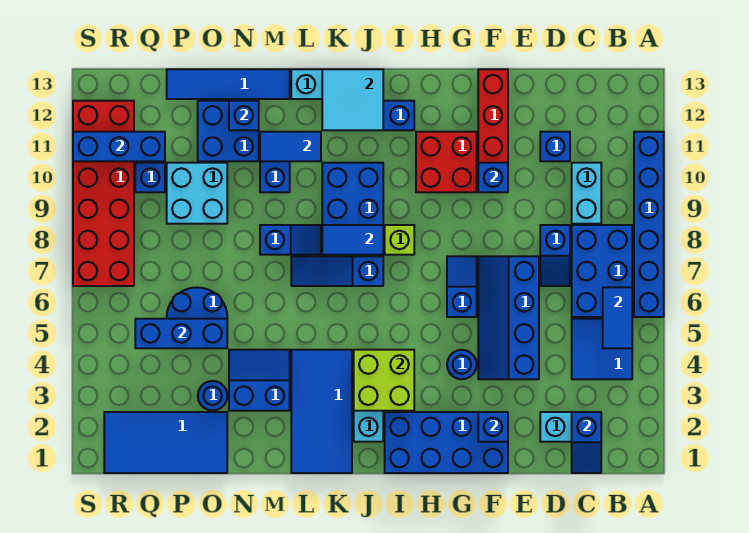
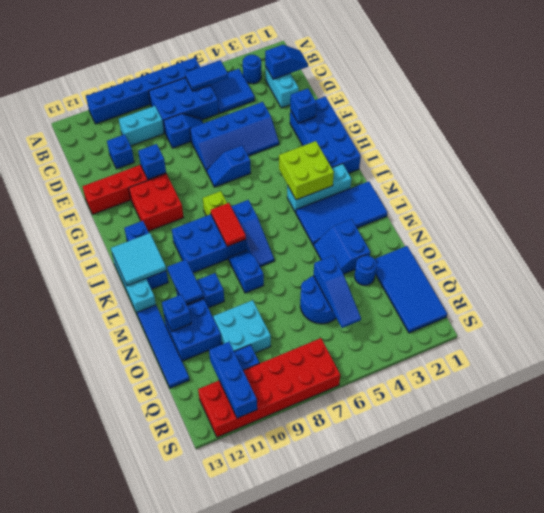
blue 1x1 round brick [447,350,477,379] -> blue 1x1 round brick moved to [243,55,261,84]
blue 1x2 tile [322,225,383,255] -> red 1x2 tile [210,203,246,247]
blue 1x3 brick [135,319,227,348] -> blue 1x3 slope [313,256,361,328]

